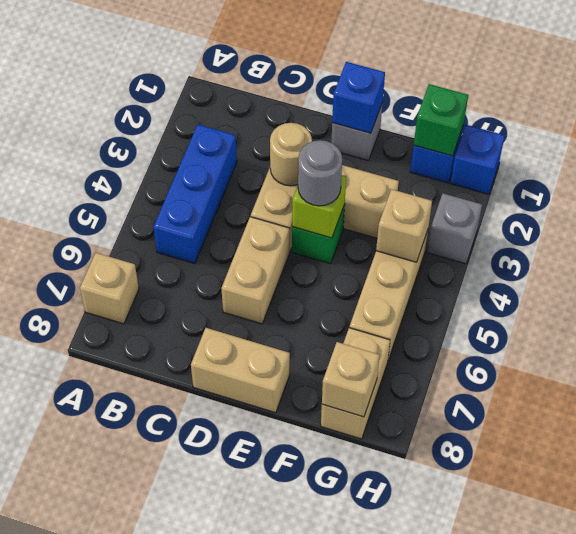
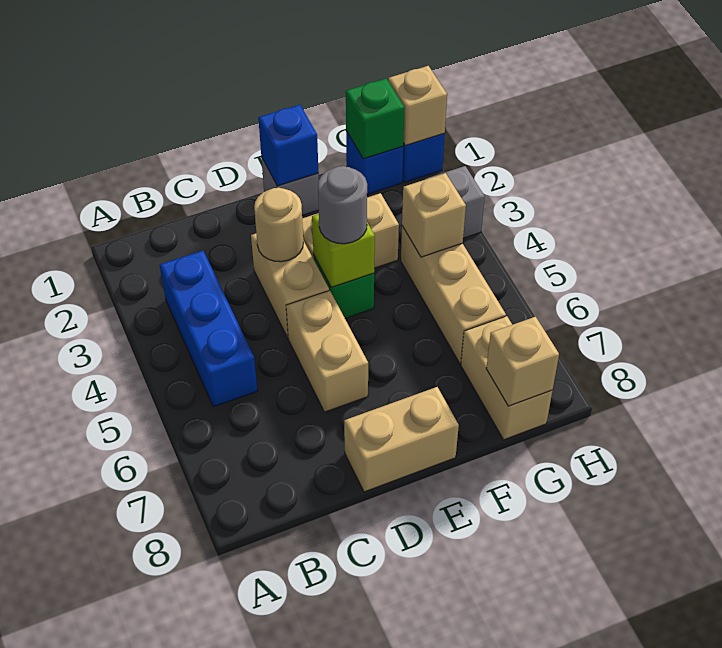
tan 1x1 brick [80,253,139,324] -> tan 1x1 brick moved to [388,66,447,146]

